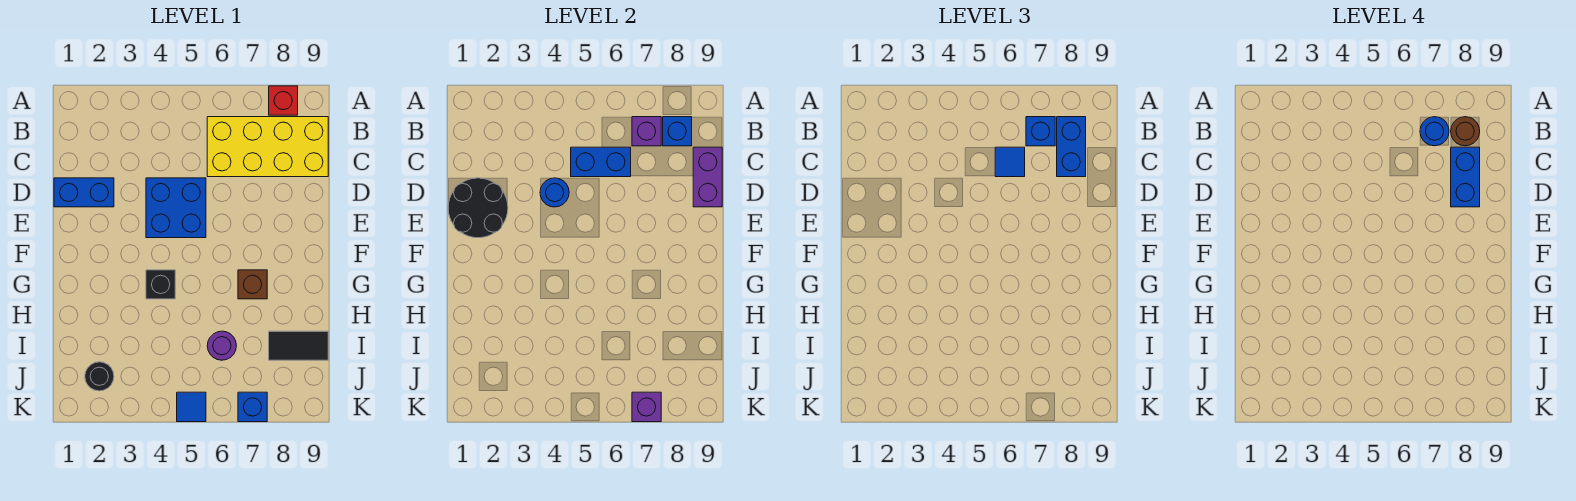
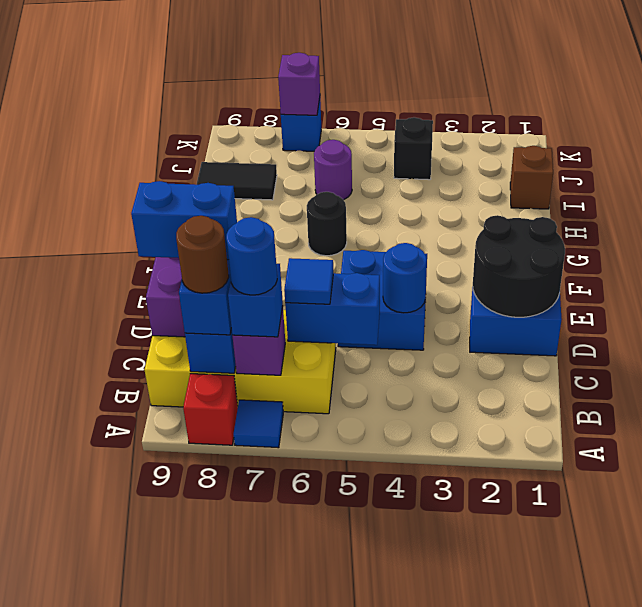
blue 1x2 brick [1451,147,1480,207] -> blue 1x2 brick turned to [131,181,237,260]
black 1x1 brick [146,270,175,299] -> black 1x1 brick moved to [394,117,433,180]
brown 1x1 brick [238,270,267,299] -> brown 1x1 brick moved to [510,146,553,209]
black 1x1 round brick [85,362,114,391] -> black 1x1 round brick moved to [307,192,347,256]
blue 1x1 tile [177,392,206,422] -> blue 1x1 tile moved to [234,400,283,448]

